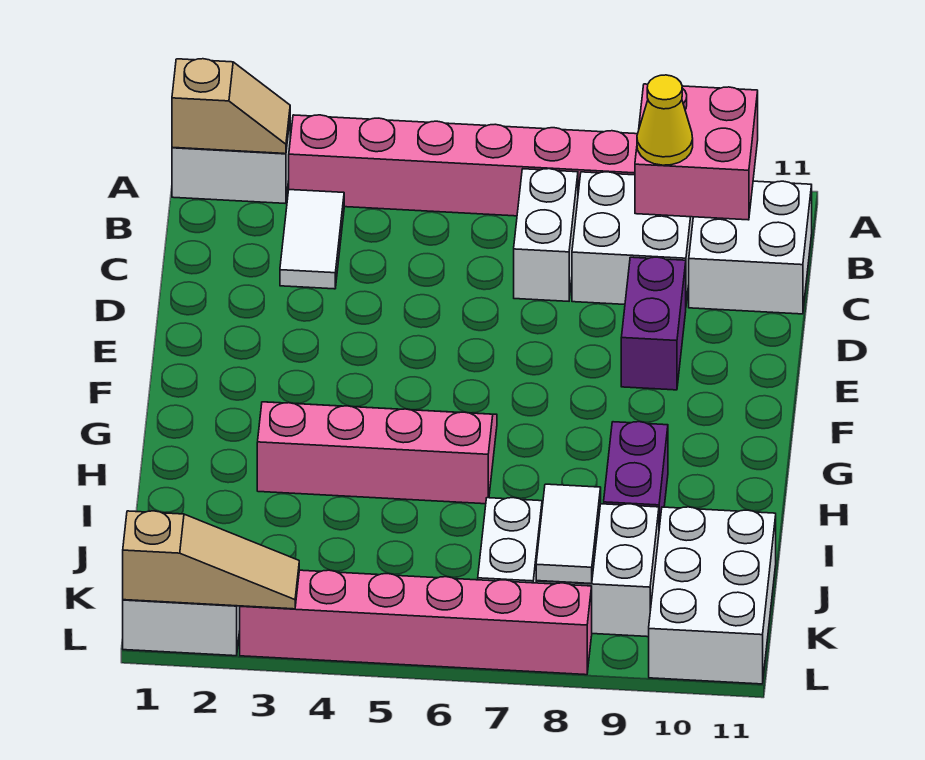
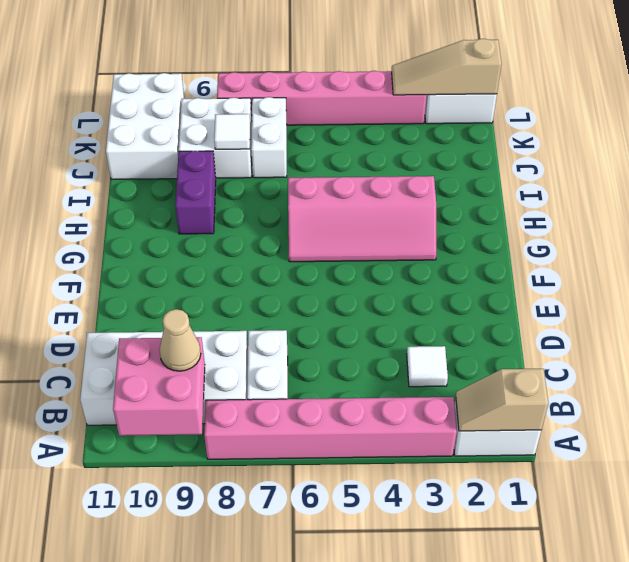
white 1x2 tile [280,190,344,289] -> white 1x1 tile [407,346,448,387]
yellow 1x1 cone [637,75,693,165] -> tan 1x1 cone [160,309,201,371]
purple 1x2 brick [621,257,686,390] -> none
white 1x2 tile [536,484,601,584] -> white 1x1 tile [214,114,250,149]

